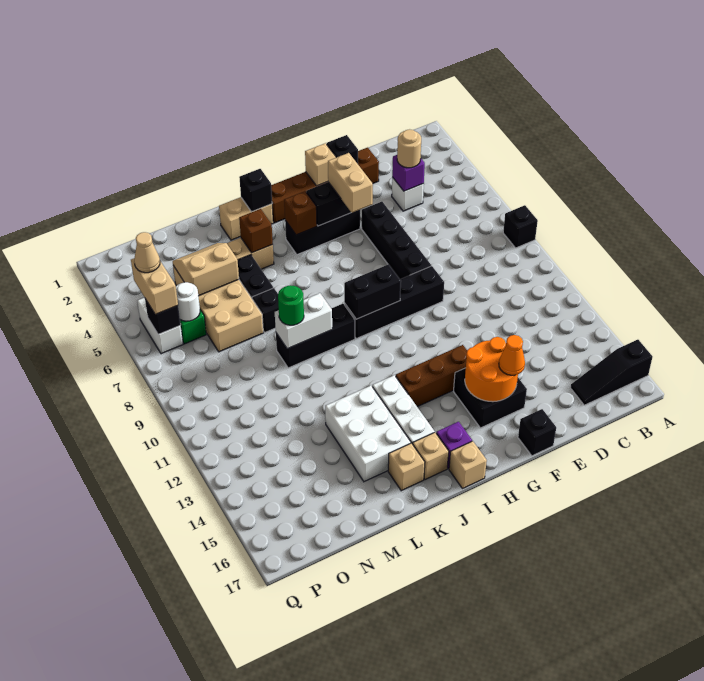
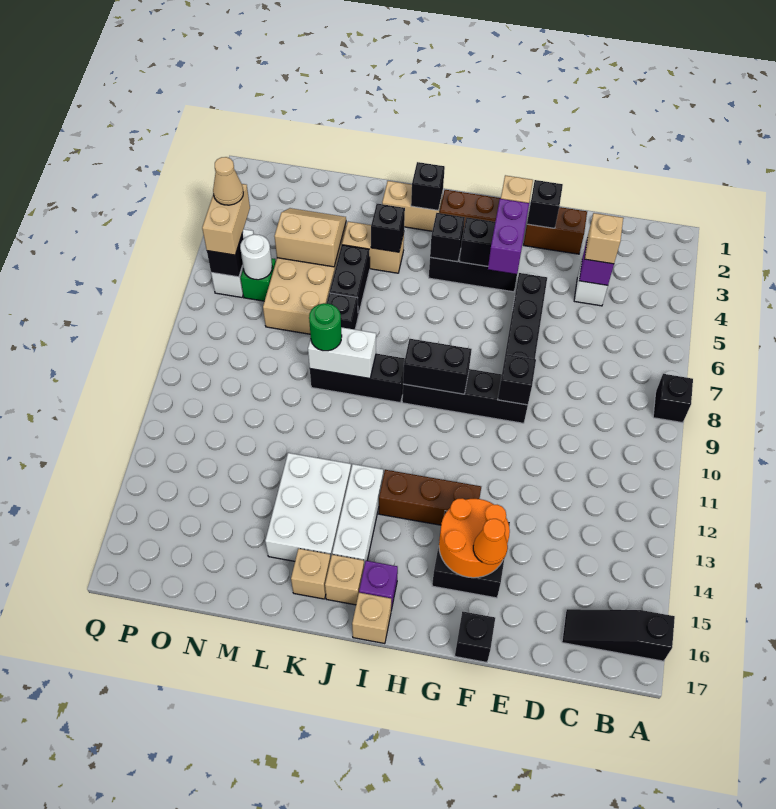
tan 1x1 round brick [397,129,421,168] -> tan 1x1 brick [585,213,623,264]
none -> black 1x1 brick [498,354,536,405]
tan 1x2 brick [328,153,373,213] -> purple 1x2 brick [488,199,529,274]
brown 1x1 brick [284,191,317,235] -> black 1x1 brick [430,213,465,262]
brown 1x1 brick [239,209,273,253] -> black 1x1 brick [371,204,405,252]

